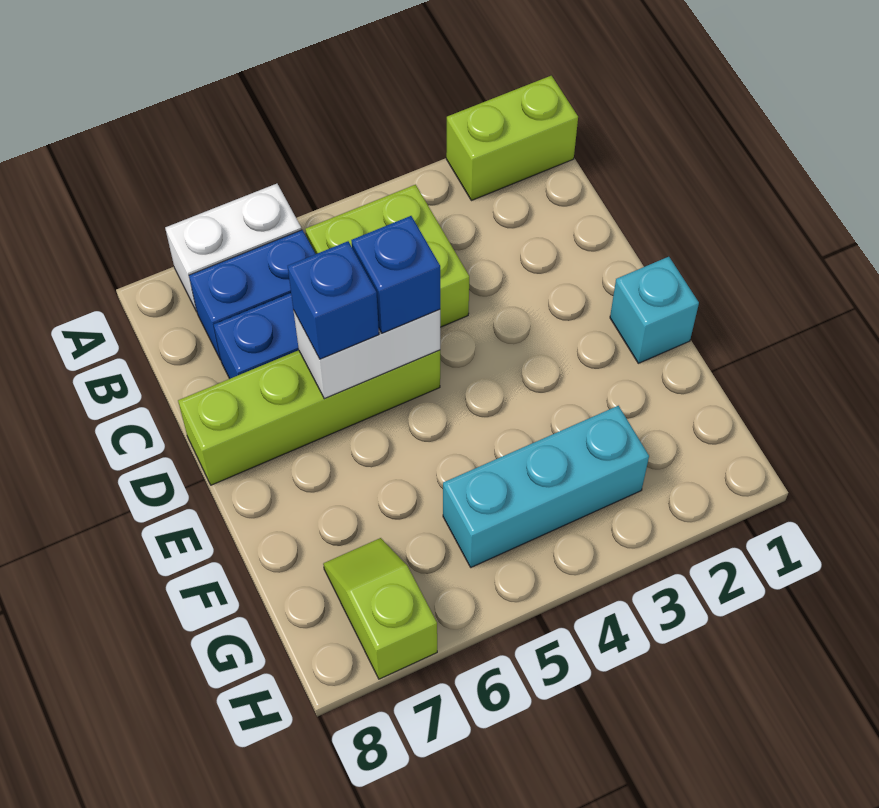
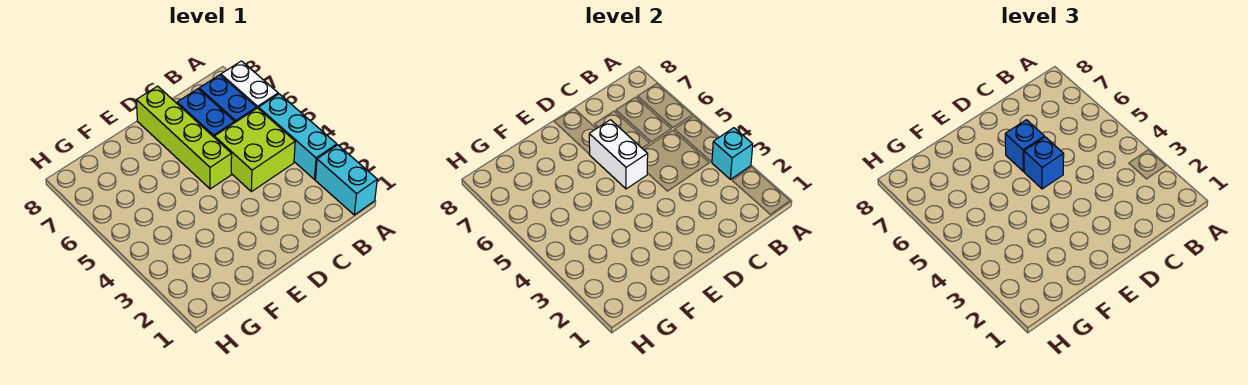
lime 1x2 brick [446,76,578,201] -> cyan 1x2 brick [315,145,377,215]
cyan 1x1 brick [610,257,699,363] -> cyan 1x1 brick moved to [712,128,753,179]
cyan 1x3 brick [443,406,649,567] -> cyan 1x3 brick moved to [258,94,337,179]
lime 1x2 slope [323,538,437,679] -> none

